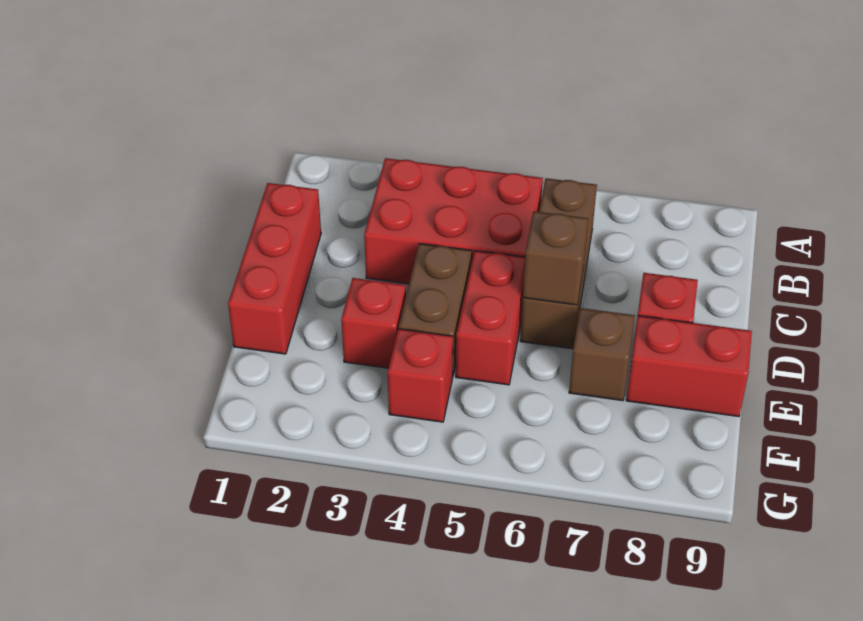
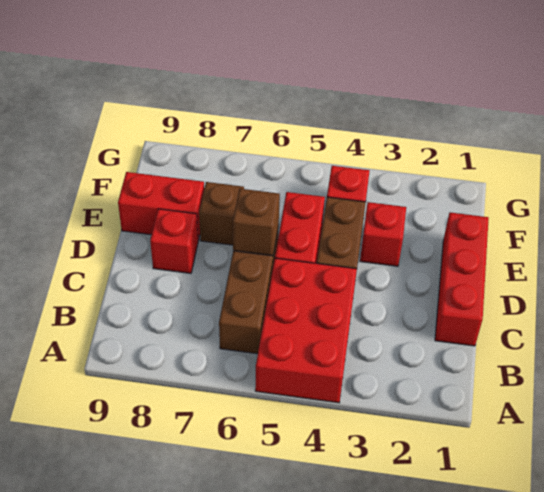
red 2x3 brick [364,158,543,284] -> red 2x3 brick turned to [255,258,357,403]

